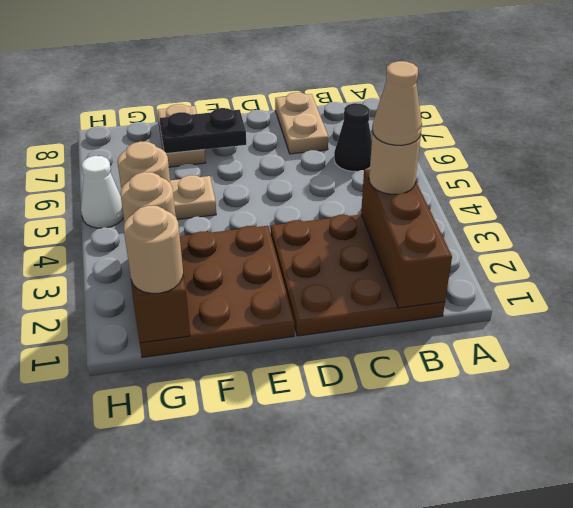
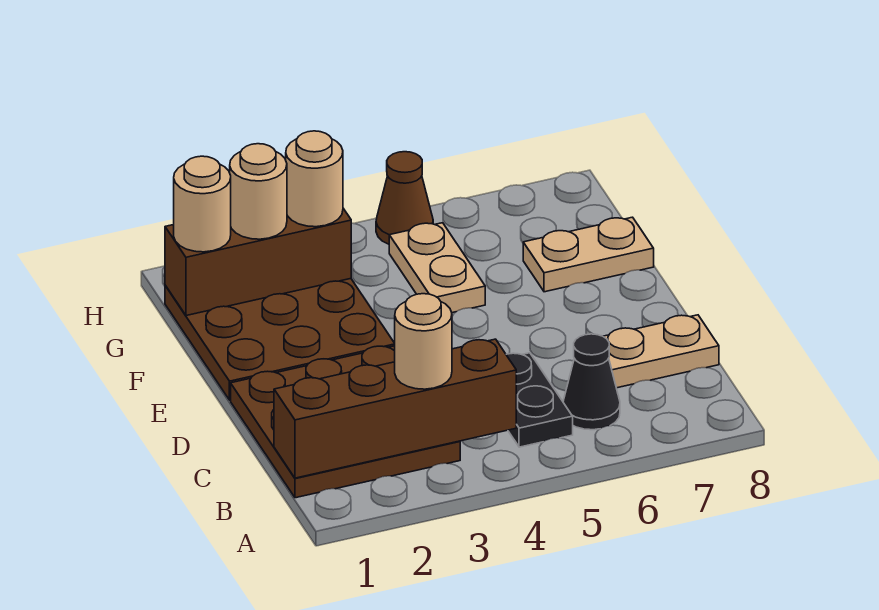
brown 1x3 brick [361,169,452,308] -> brown 1x4 brick [274,339,516,478]
tan 1x1 cone [373,61,422,145] -> none
black 1x2 plate [159,108,246,154] -> black 1x2 plate moved to [506,353,573,447]
white 1x1 cone [81,156,124,228] -> brown 1x1 cone [376,152,433,244]

